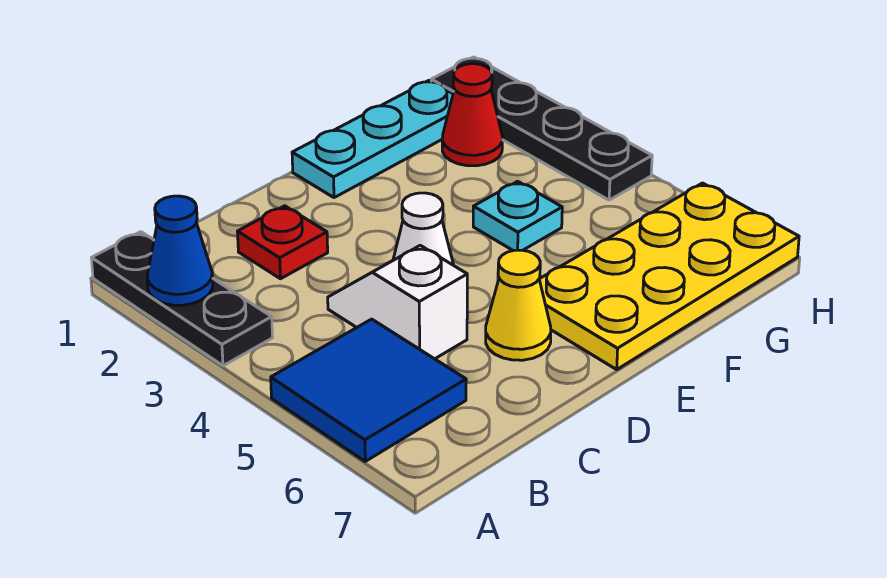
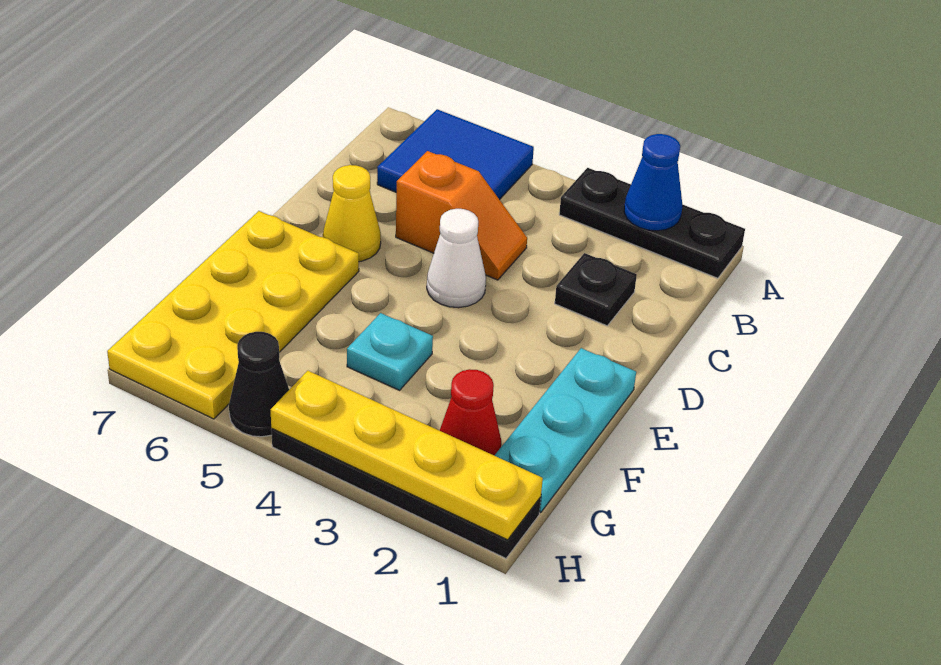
red 1x1 plate [237,206,328,279] -> black 1x1 plate [555,253,637,326]
white 1x2 slope [328,245,467,359] -> orange 1x2 slope [396,151,527,280]
none -> yellow 1x4 plate [271,371,543,540]
none -> black 1x1 cone [229,332,289,437]

